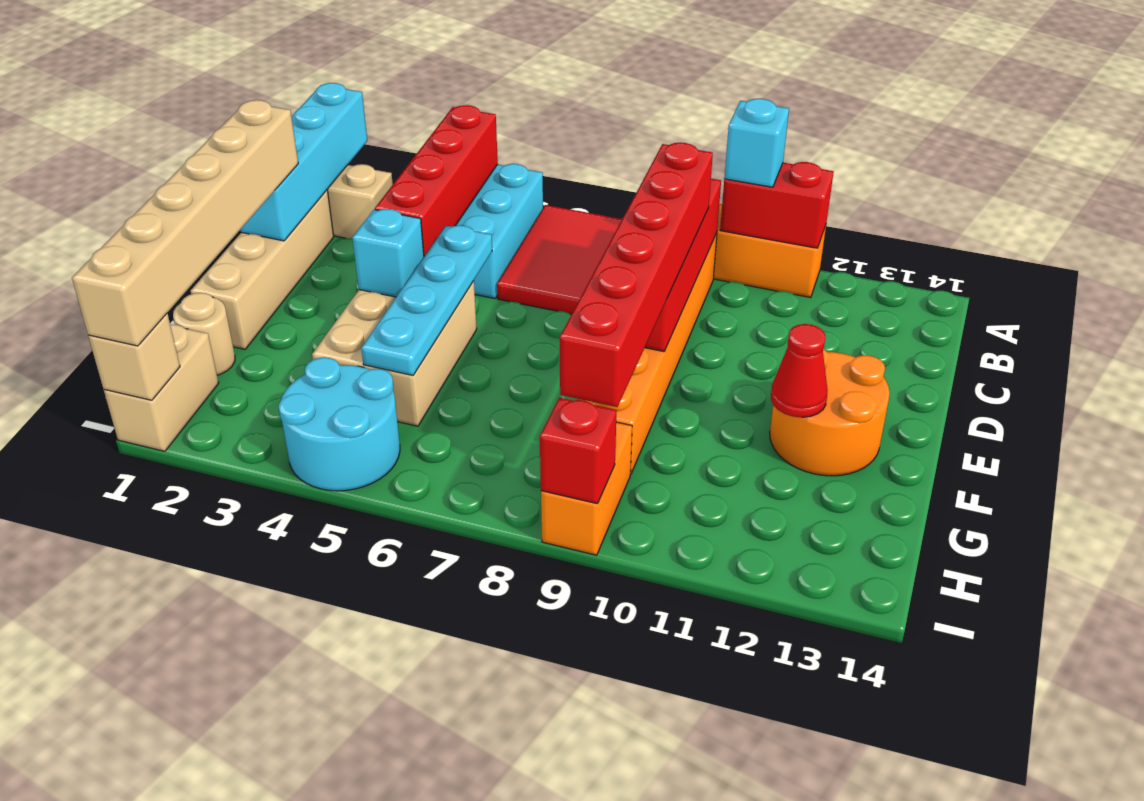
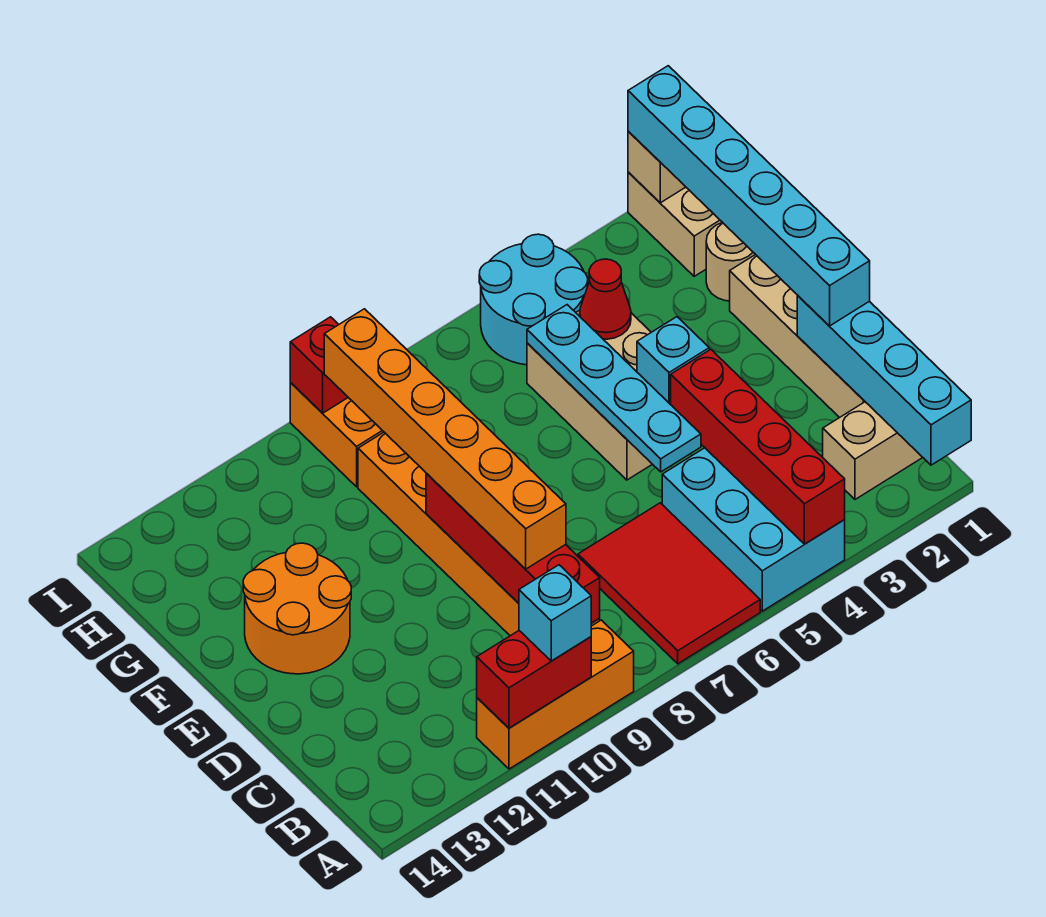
red 1x6 brick [560,143,713,407] -> orange 1x6 brick [324,309,566,569]
tan 1x6 brick [72,100,298,346] -> cyan 1x6 brick [628,66,870,326]
red 1x1 cone [771,324,828,417] -> red 1x1 cone moved to [580,259,631,339]

